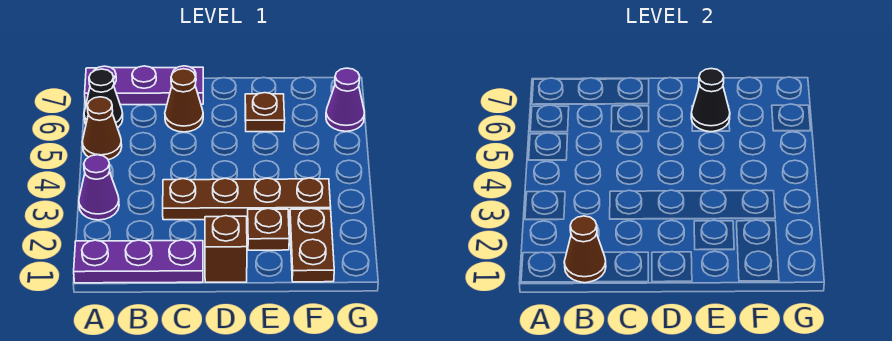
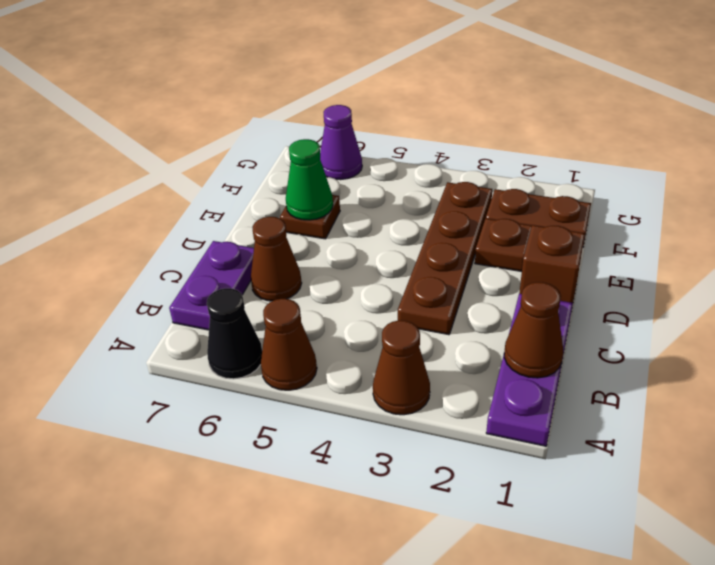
purple 1x1 cone [79,155,119,220] -> brown 1x1 cone [373,320,430,415]
purple 1x3 plate [85,66,203,105] -> purple 1x2 plate [169,241,254,330]
black 1x1 cone [691,69,730,132] -> green 1x1 cone [286,139,333,220]

